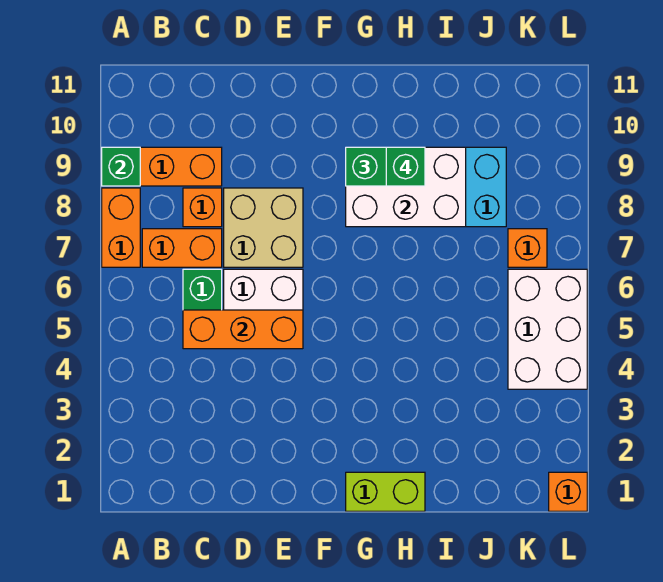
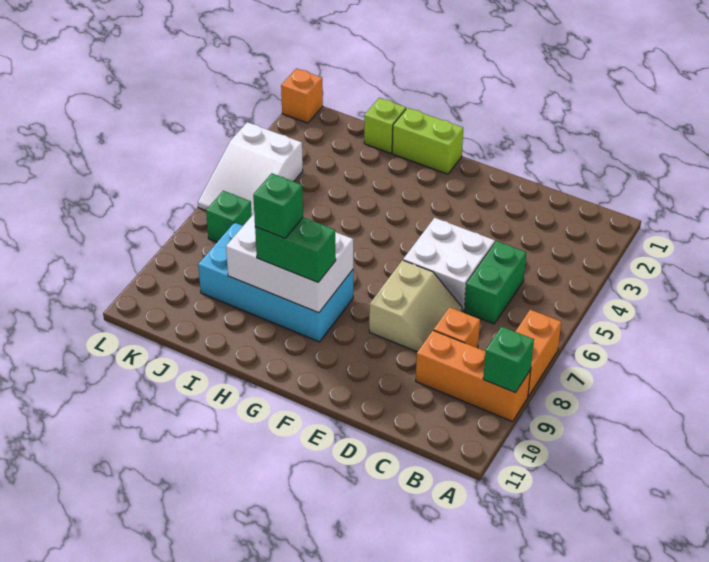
orange 1x2 brick [142,229,222,267] -> none
orange 1x3 brick [183,310,303,349] -> none
tan 2x2 brick [224,188,303,267] -> tan 2x2 slope [369,260,462,352]
none -> lime 1x1 brick [364,98,406,153]
white 2x3 brick [508,269,587,389] -> white 2x3 slope [198,122,303,215]
orange 1x1 brick [508,229,547,267] -> green 1x1 brick [206,191,252,242]

